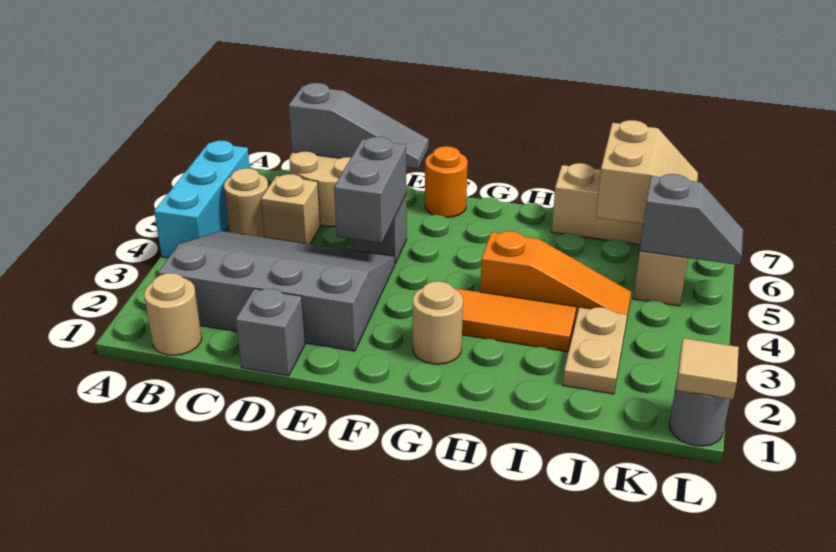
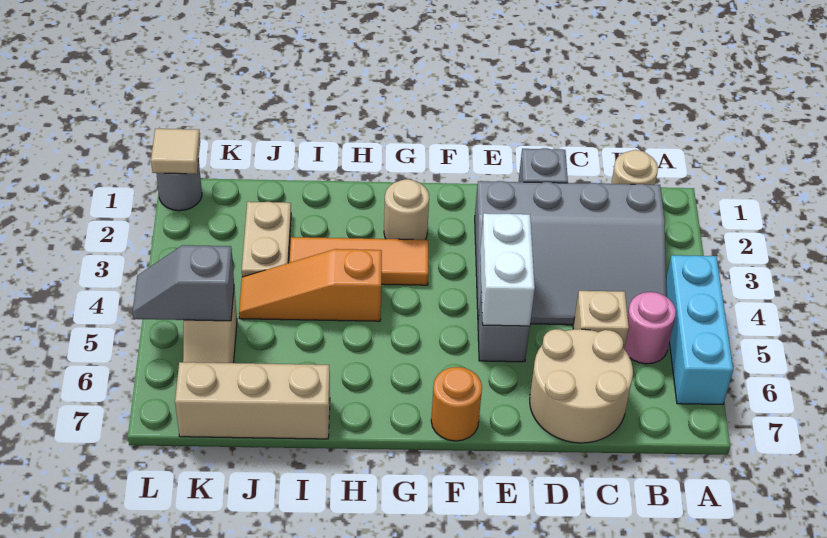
tan 1x1 round brick [224,168,268,237] -> pink 1x1 round brick [625,292,676,364]
grey 1x3 slope [289,83,429,168] -> none
grey 1x2 brick [334,137,406,243] -> white 1x2 brick [480,213,535,326]
tan 2x2 slope [596,120,698,224] -> none

